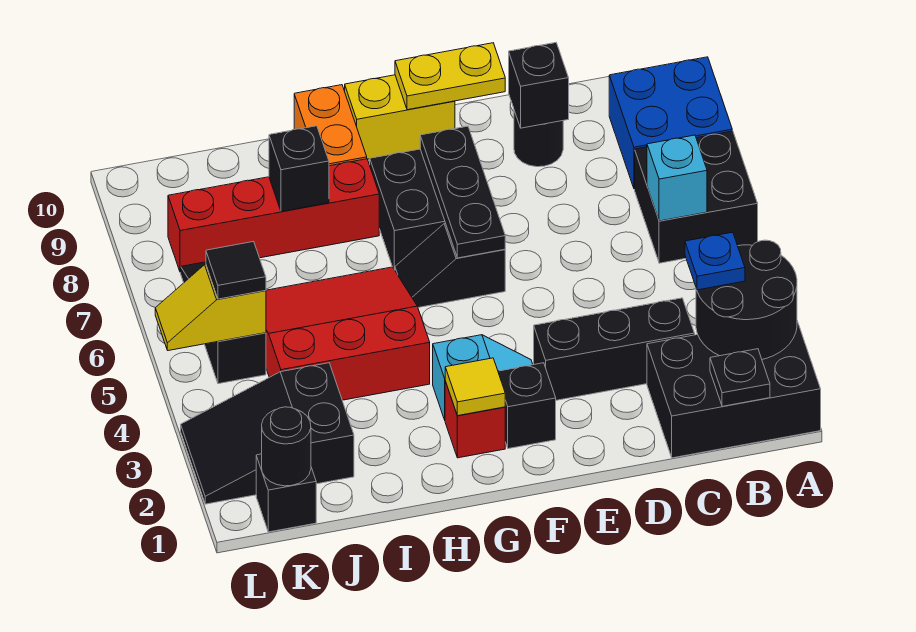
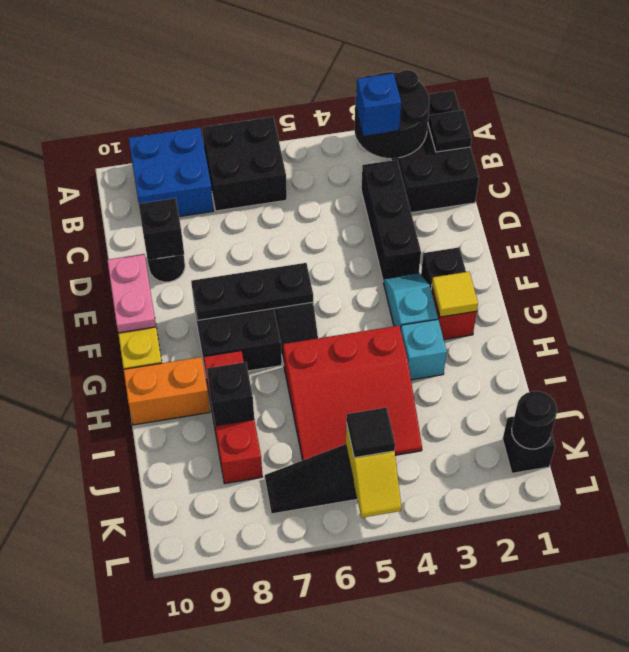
blue 1x1 plate [685,232,745,290] -> blue 1x1 brick [356,73,401,136]
cyan 1x1 brick [647,135,707,221] -> cyan 1x1 brick moved to [401,319,447,380]
yellow 1x2 plate [395,43,505,110] -> pink 1x2 plate [107,254,156,333]
red 3x3 slope [266,267,430,400] -> red 3x3 slope turned to [283,326,422,460]
red 1x4 brick [168,159,379,272] -> red 1x3 brick [204,351,262,484]
black 2x3 slope [181,363,354,504] -> none

